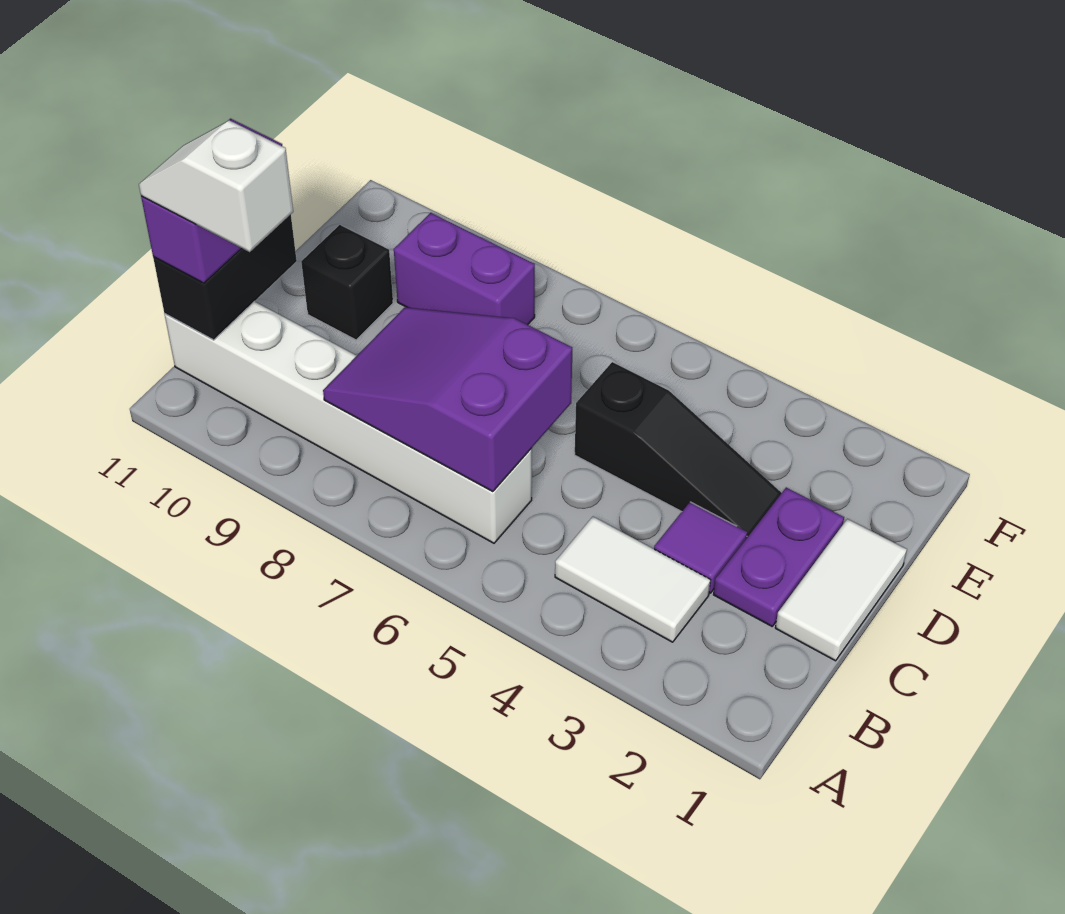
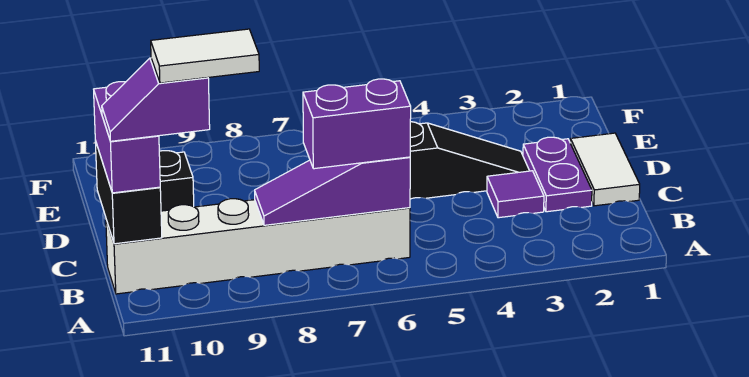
white 1x2 tile [555,517,710,642] -> white 1x2 tile moved to [151,29,259,83]
purple 2x3 slope [323,307,572,492] -> purple 1x3 slope [255,157,410,225]
white 1x2 slope [139,120,293,252] -> purple 1x2 slope [102,58,210,141]
purple 1x2 brick [394,213,535,325] -> purple 1x2 brick moved to [303,79,411,169]

